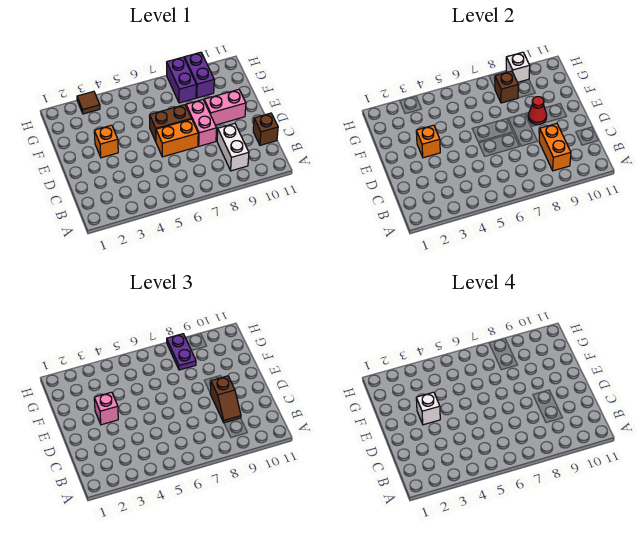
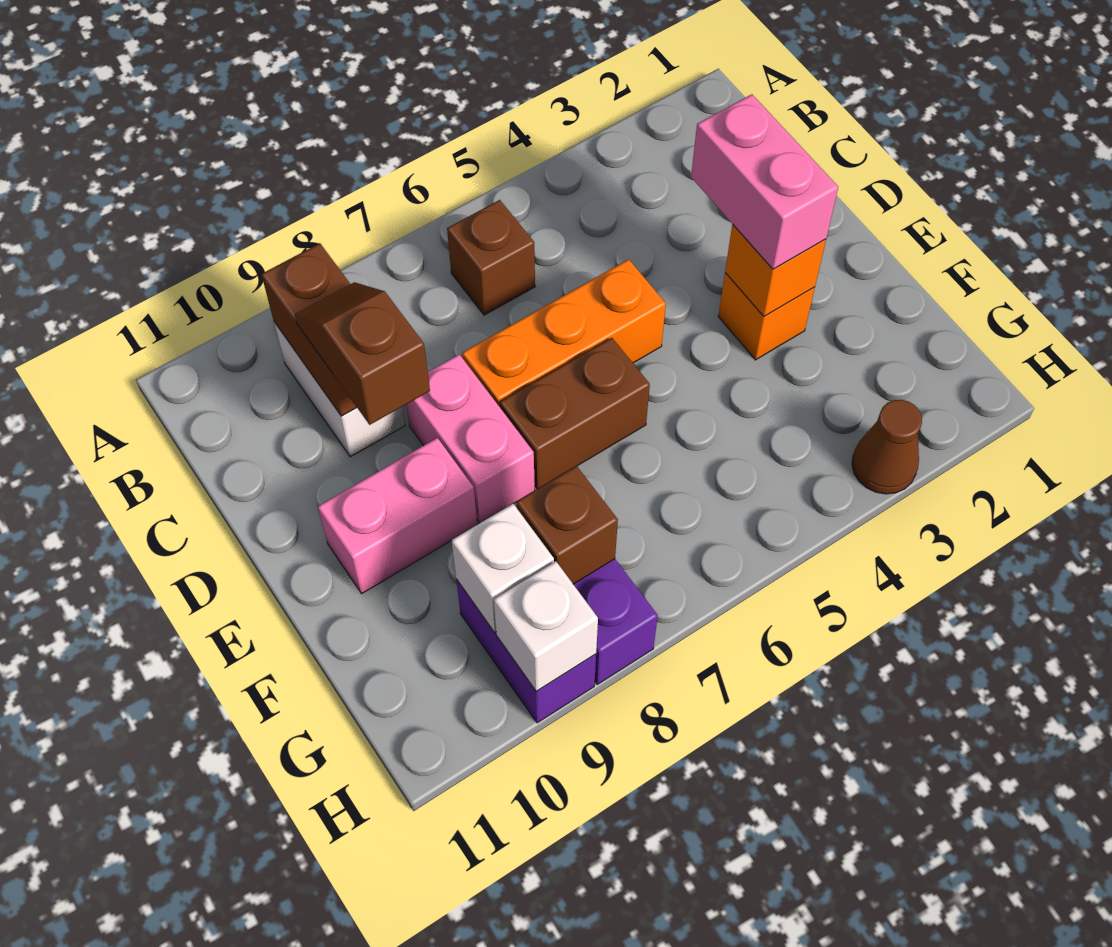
orange 1x2 brick [539,124,571,171] -> brown 1x2 brick [261,243,357,416]
brown 1x1 brick [253,113,278,145] -> brown 1x1 brick moved to [447,200,535,315]
orange 1x2 brick [156,119,198,157] -> orange 1x3 brick [462,259,666,407]
pink 1x1 brick [94,392,118,425] -> pink 1x2 brick [691,94,838,269]
white 1x1 brick [416,392,440,425] -> white 1x1 brick moved to [452,504,554,633]
red 1x1 cone [528,97,547,125] -> none
purple 1x2 plate [167,334,196,370] -> none
brown 1x1 tile [77,91,100,114] -> brown 1x1 cone [852,400,922,494]

